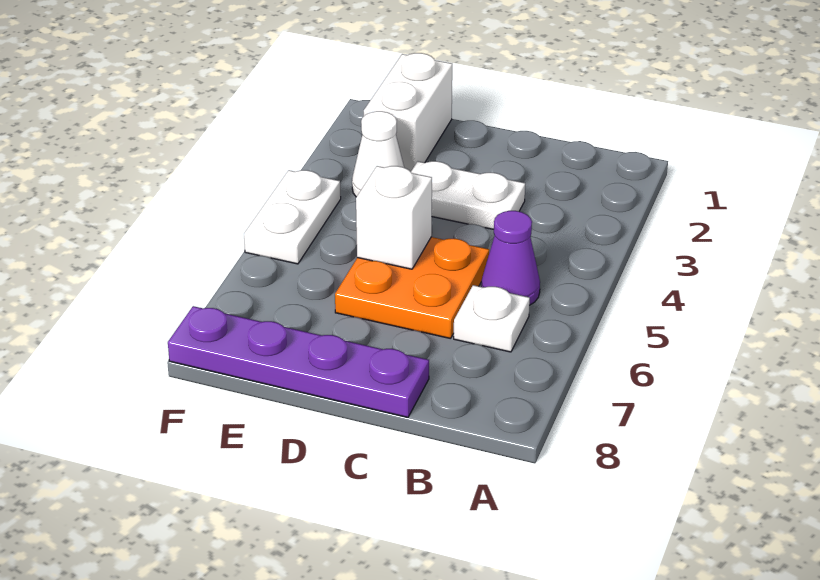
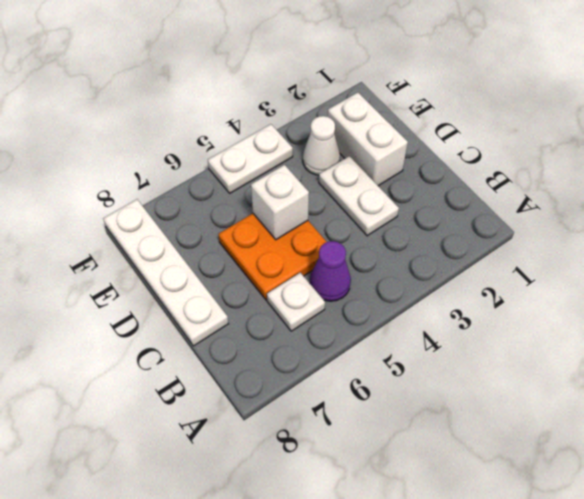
purple 1x4 plate [168,306,429,417] -> white 1x4 plate [103,199,228,346]
white 1x2 brick [364,53,452,172] -> white 1x2 brick turned to [328,93,408,186]

